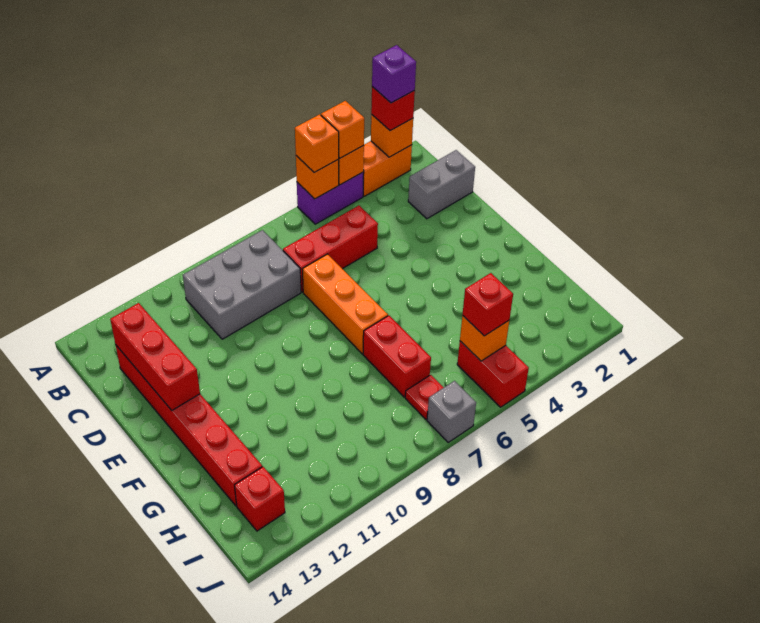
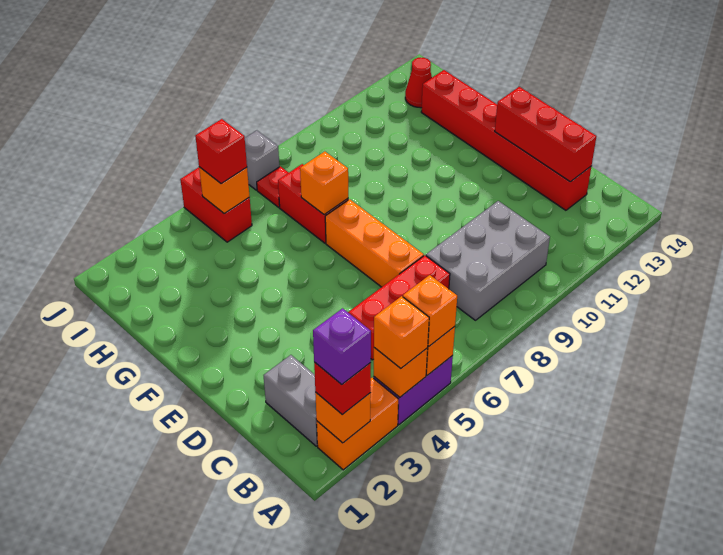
grey 1x2 brick [408,150,475,219] -> grey 1x2 brick turned to [264,355,318,446]
none -> orange 1x1 brick [300,152,348,215]
red 1x1 brick [235,467,285,531] -> red 1x1 cone [405,58,432,108]

